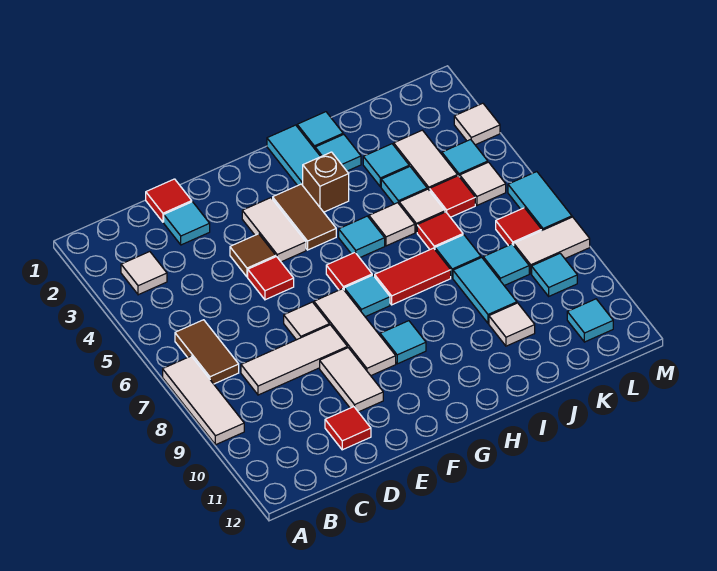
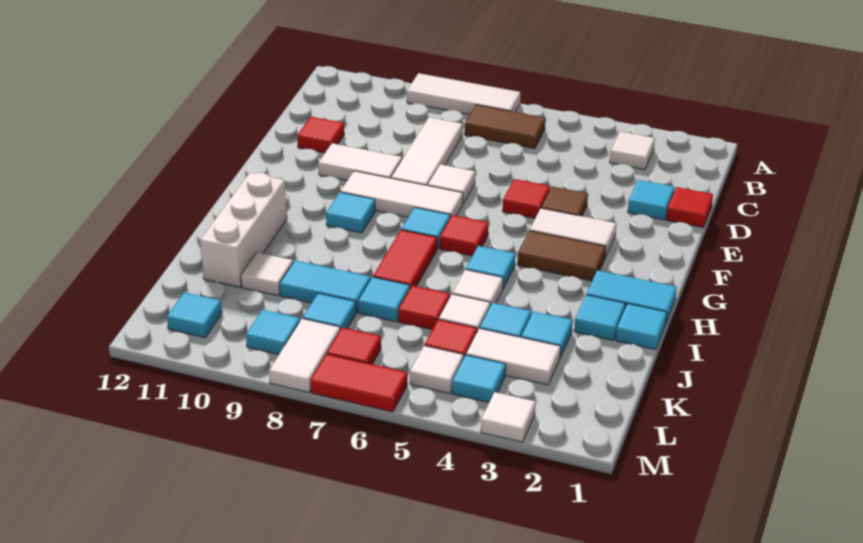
brown 1x1 brick [303,152,349,212] -> none
none -> white 1x3 brick [200,173,287,287]
cyan 1x2 tile [508,172,572,230] -> red 1x2 tile [310,354,407,412]

